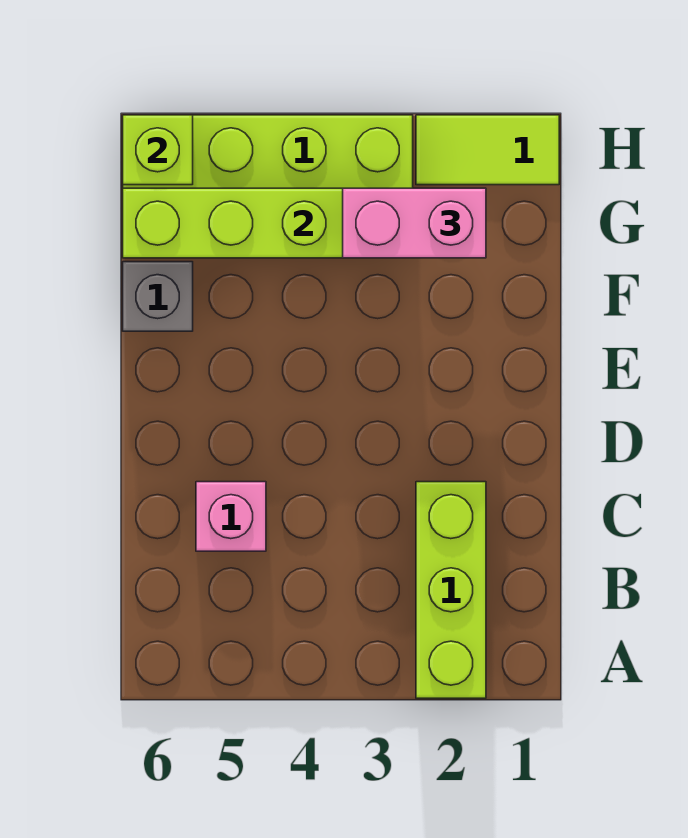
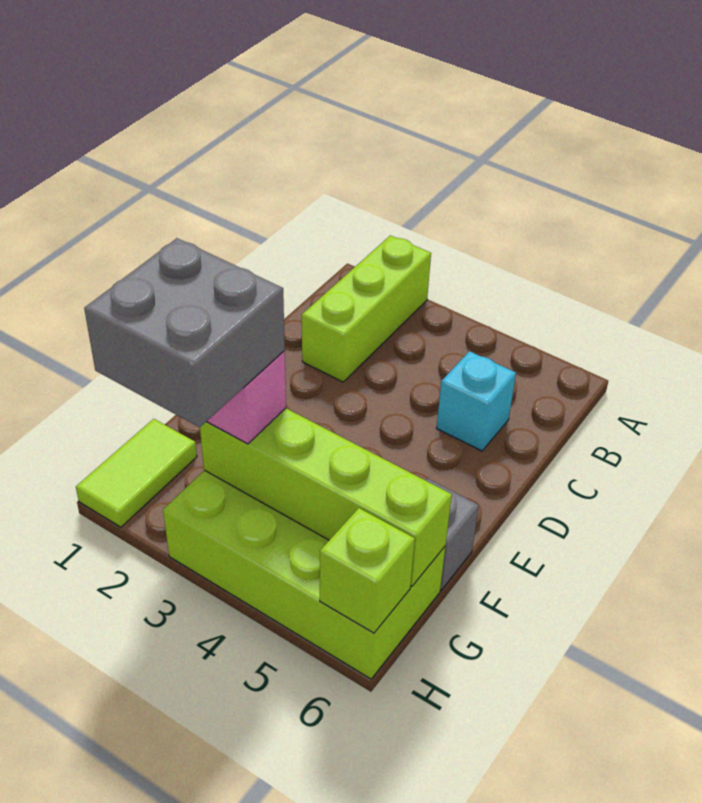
pink 1x1 brick [196,482,266,551] -> cyan 1x1 brick [437,351,516,451]
none -> grey 2x2 brick [84,238,285,427]
lime 1x2 tile [416,115,559,185] -> lime 1x2 tile turned to [76,419,197,527]

